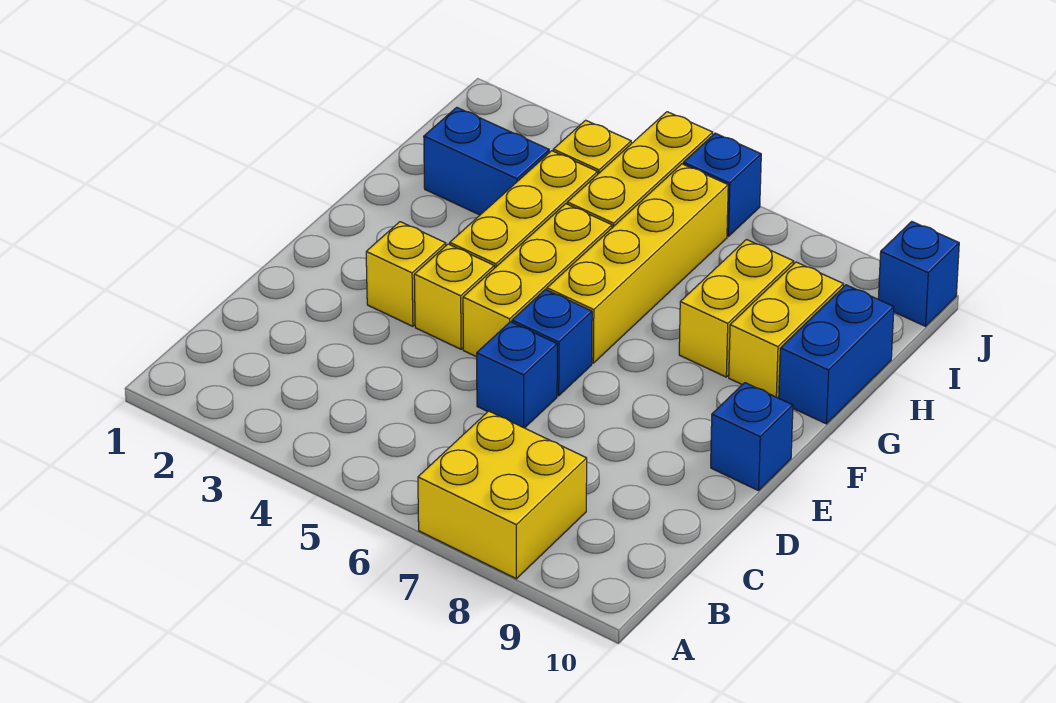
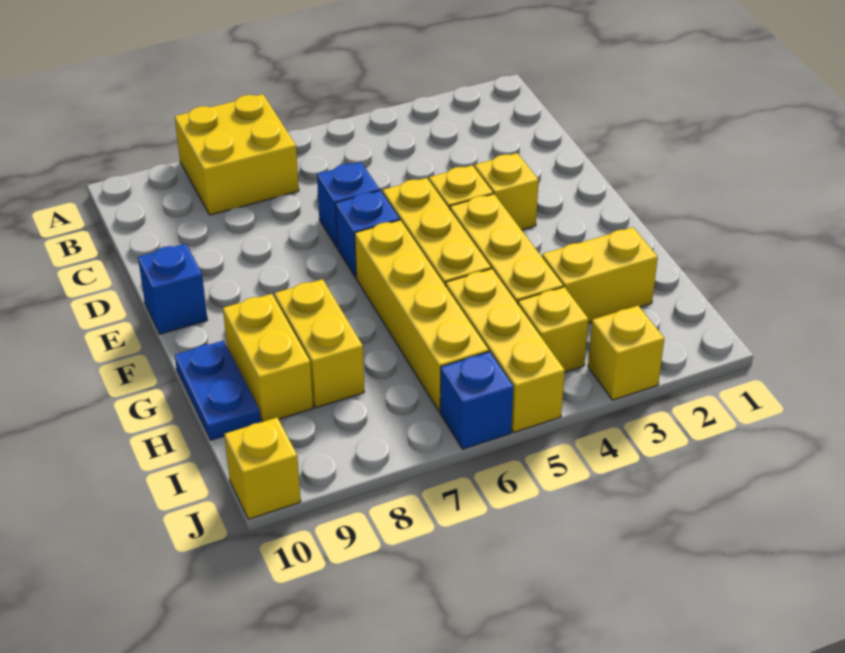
blue 1x2 brick [779,285,894,424] -> blue 1x2 plate [175,340,261,440]
blue 1x2 brick [424,107,549,215] -> yellow 1x2 brick [542,227,658,323]
none -> yellow 1x1 brick [588,306,664,400]
blue 1x1 brick [878,222,959,326] -> yellow 1x1 brick [224,418,301,519]

